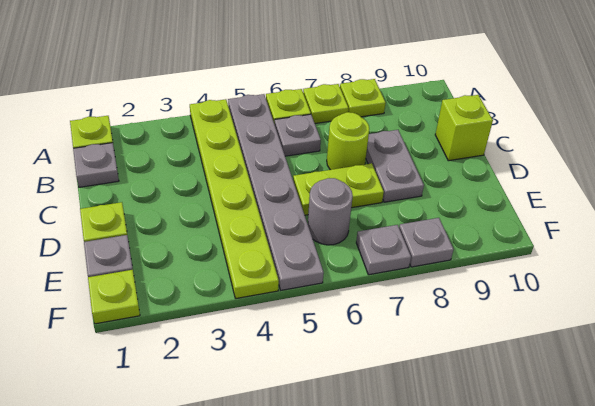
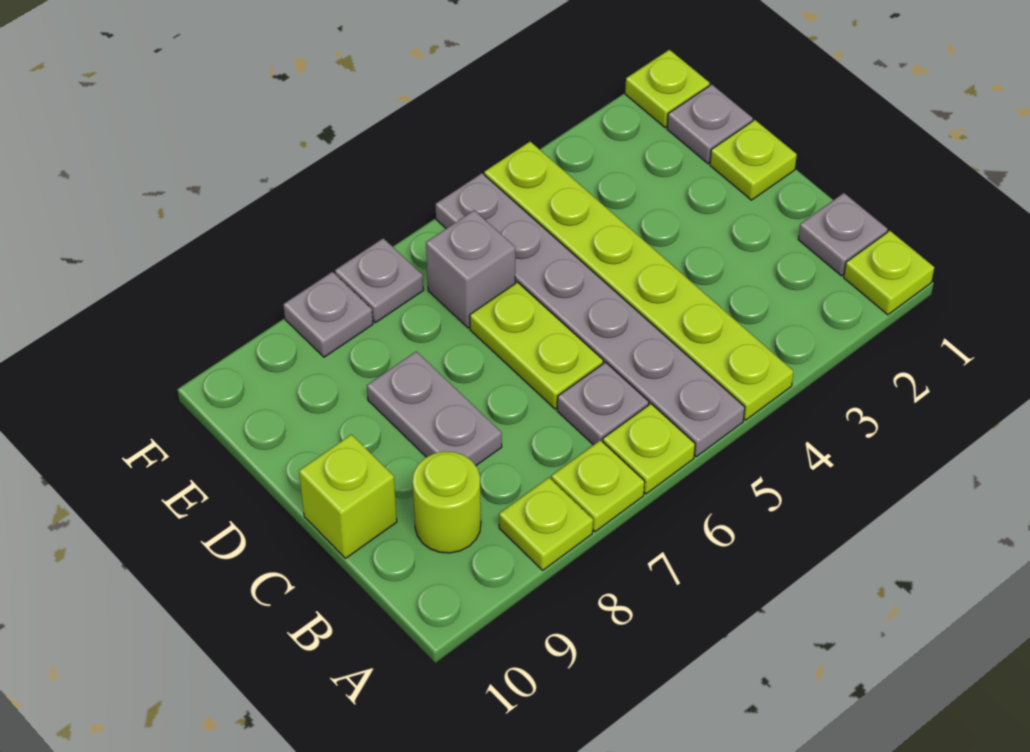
lime 1x1 round brick [327,112,369,170] -> lime 1x1 round brick moved to [413,452,481,553]
lime 1x2 plate [293,163,384,215] -> lime 1x2 plate turned to [470,282,603,409]
grey 1x1 round brick [308,178,353,245] -> grey 1x1 brick [426,210,515,328]

